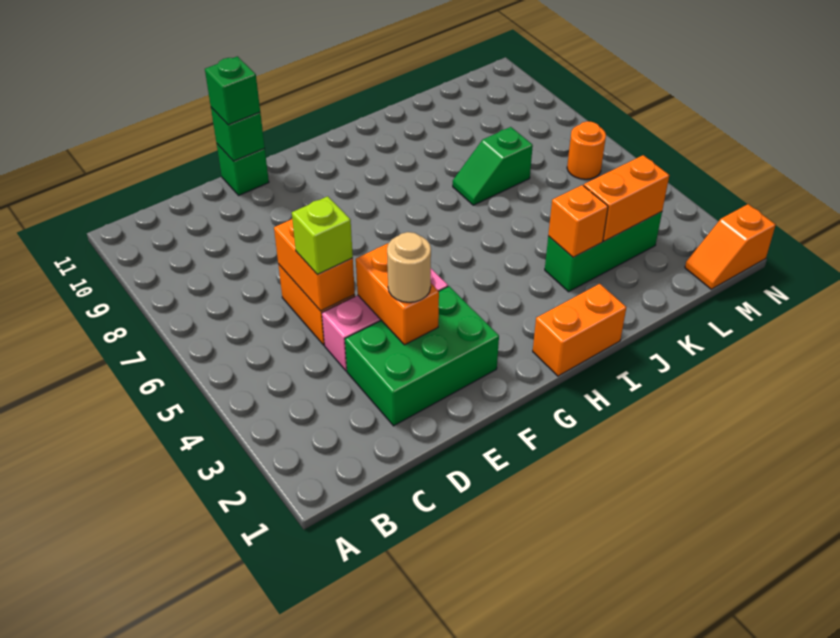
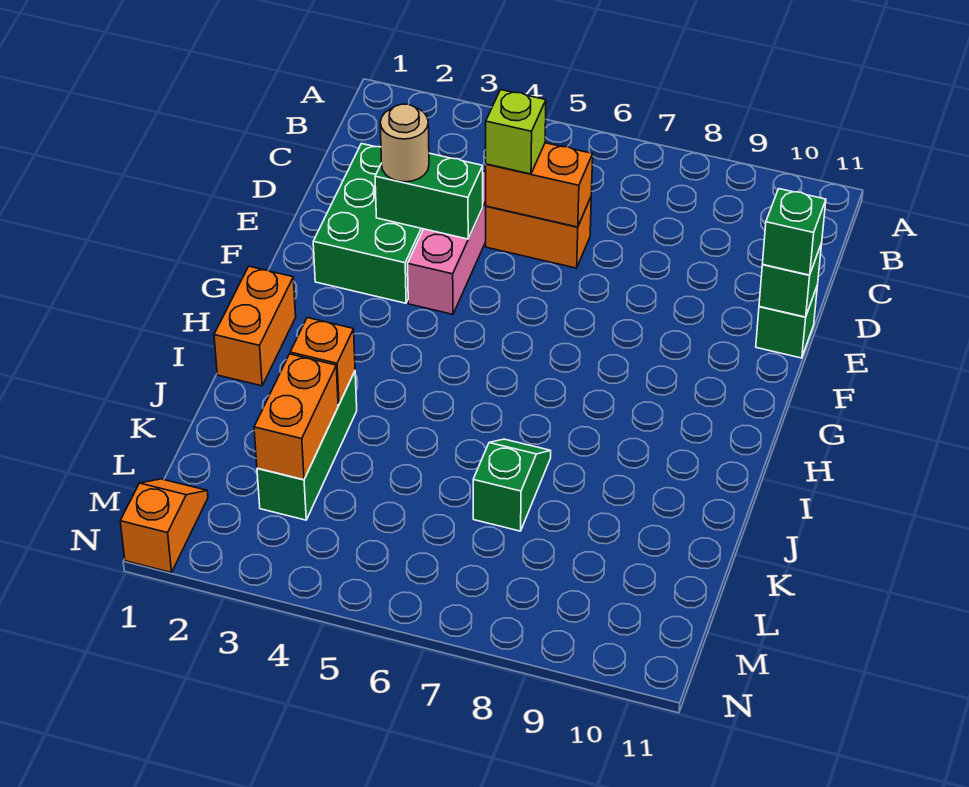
orange 1x2 brick [356,243,439,345] -> green 1x2 brick [375,153,483,239]
orange 1x1 round brick [567,121,606,179] -> none

